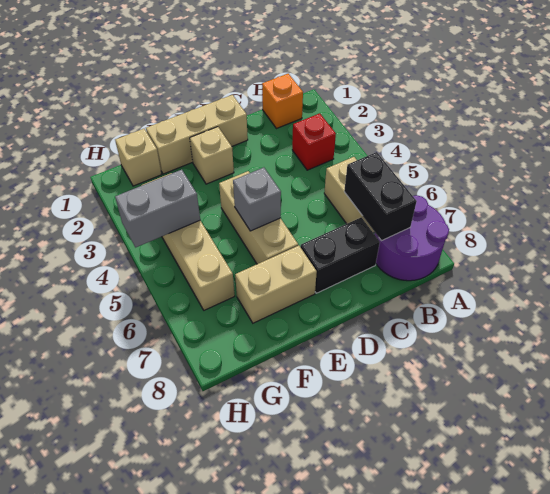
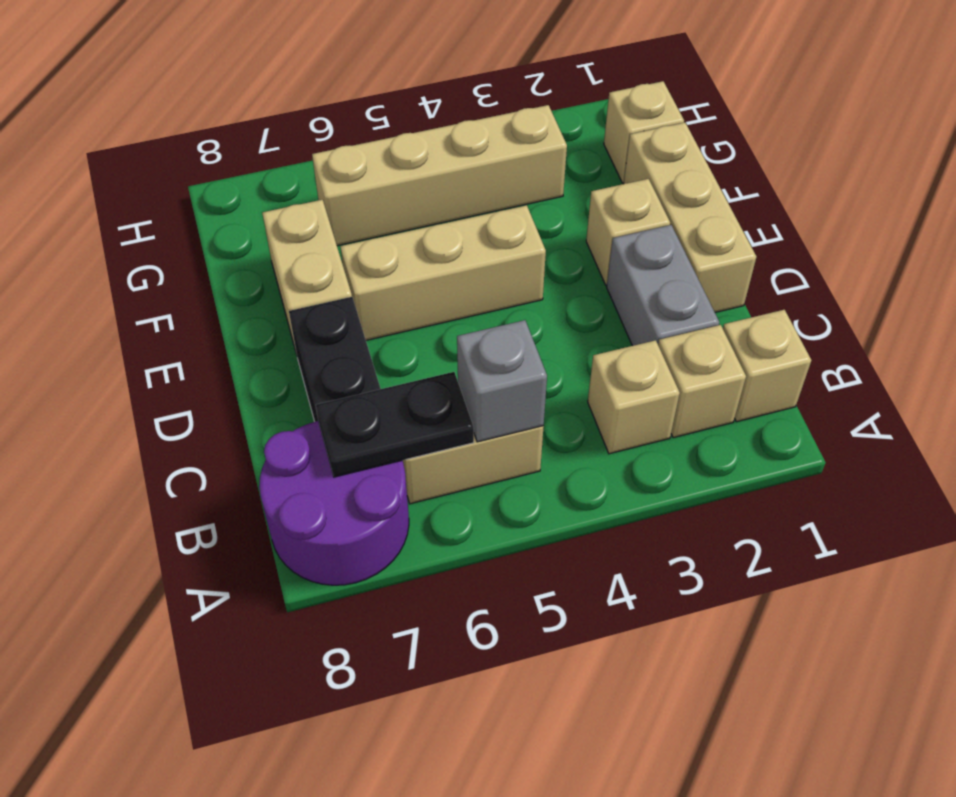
orange 1x1 brick [262,74,303,129] -> tan 1x1 brick [723,310,811,422]
none -> tan 1x1 brick [658,325,746,438]
red 1x1 brick [292,113,336,170] -> tan 1x1 brick [588,340,680,454]
black 1x2 brick [344,152,417,241] -> black 1x2 plate [316,372,474,477]
grey 1x1 brick [233,168,281,231] -> grey 1x1 brick moved to [457,320,547,442]
grey 1x2 brick [115,170,200,247] -> grey 1x2 brick moved to [607,225,719,346]

